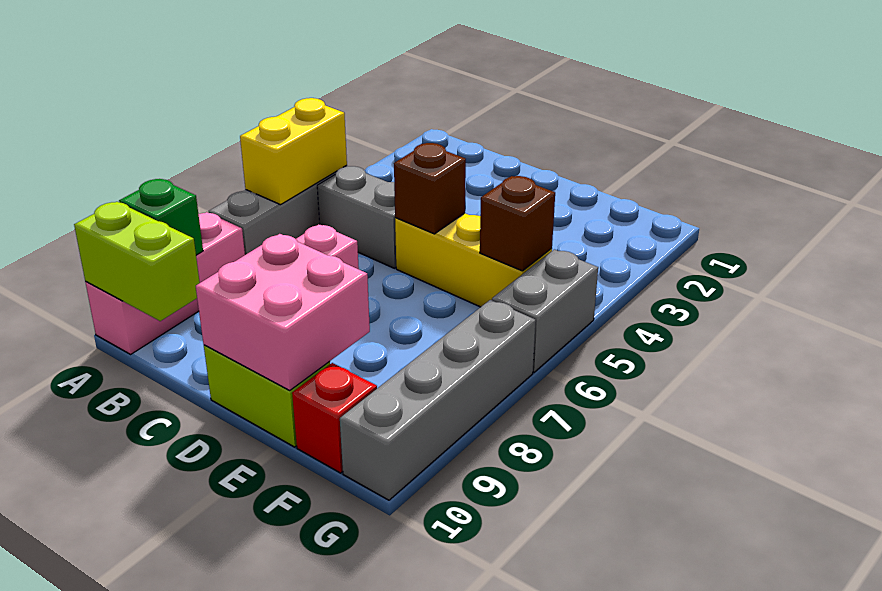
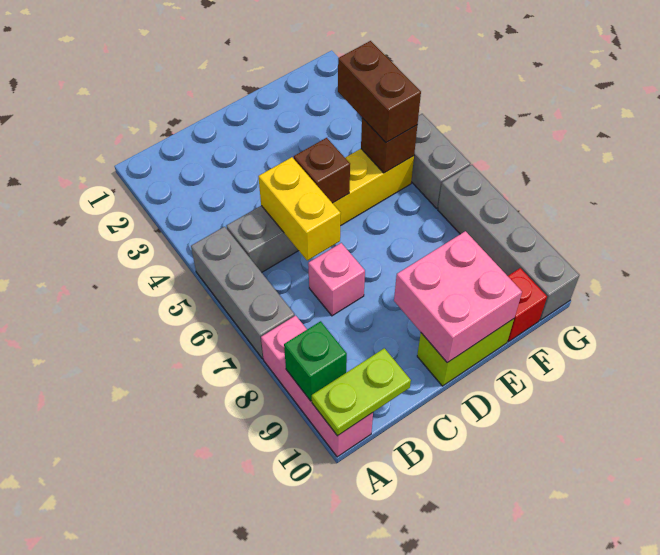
yellow 1x2 brick [240,98,347,205] -> yellow 1x2 brick moved to [258,157,341,260]
lime 1x2 brick [74,202,200,321] -> lime 1x2 plate [312,348,411,436]
none -> brown 1x2 brick [338,41,421,143]

